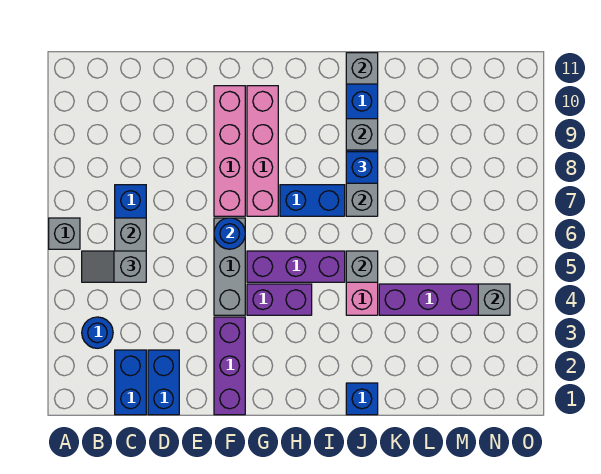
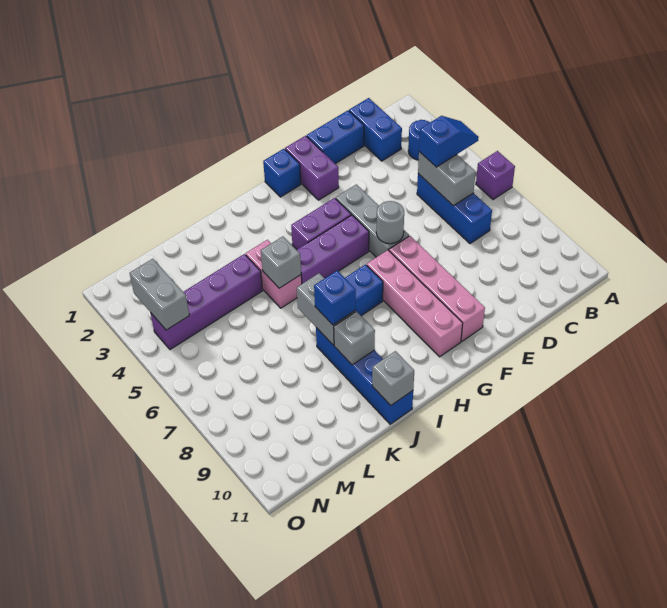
grey 1x1 brick [49,218,80,249] -> purple 1x1 brick [476,151,515,200]
grey 1x2 slope [82,251,146,282] -> blue 1x2 slope [419,116,479,167]
blue 1x2 brick [148,350,179,415] -> blue 1x2 brick turned to [307,111,364,164]
purple 1x3 brick [214,317,245,415] -> purple 1x2 brick [285,136,339,200]
blue 1x1 round brick [214,218,245,249] -> grey 1x1 round brick [376,201,404,244]
blue 1x1 brick [346,383,378,415] -> blue 1x1 brick moved to [263,149,301,197]
grey 1x1 brick [478,284,510,315] -> grey 1x2 brick [130,259,189,330]

